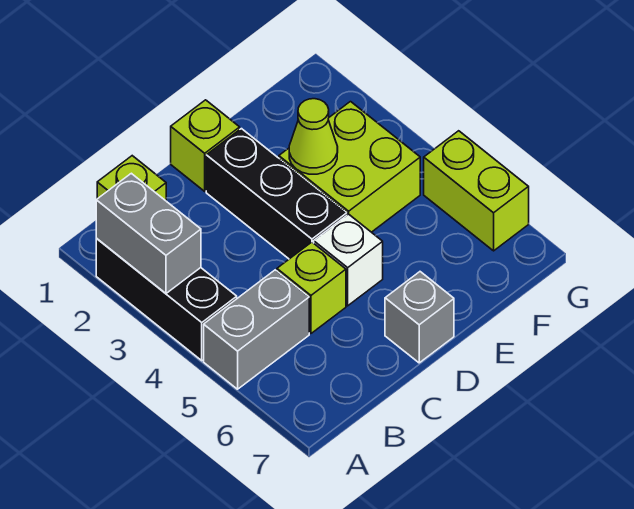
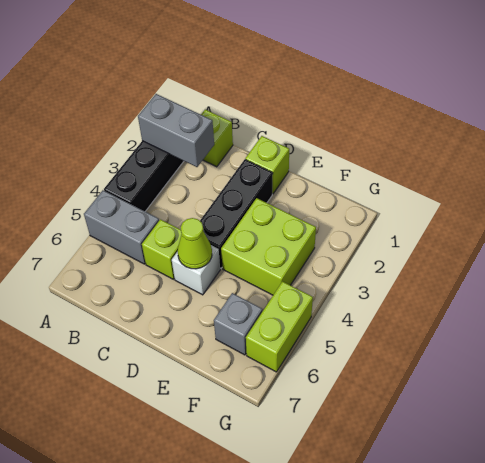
grey 1x2 brick [96,173,201,293] -> grey 1x2 brick turned to [138,94,214,167]
grey 1x1 brick [385,272,454,363] -> grey 1x1 brick moved to [214,293,262,355]
lime 1x1 cone [289,99,338,174] -> lime 1x1 cone moved to [178,218,212,269]

